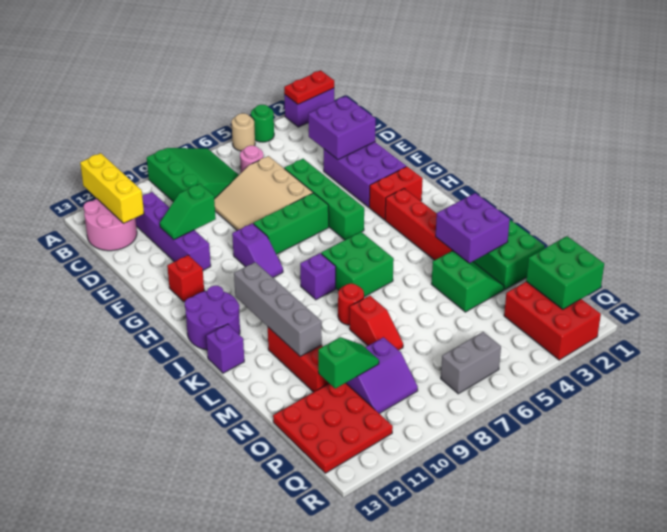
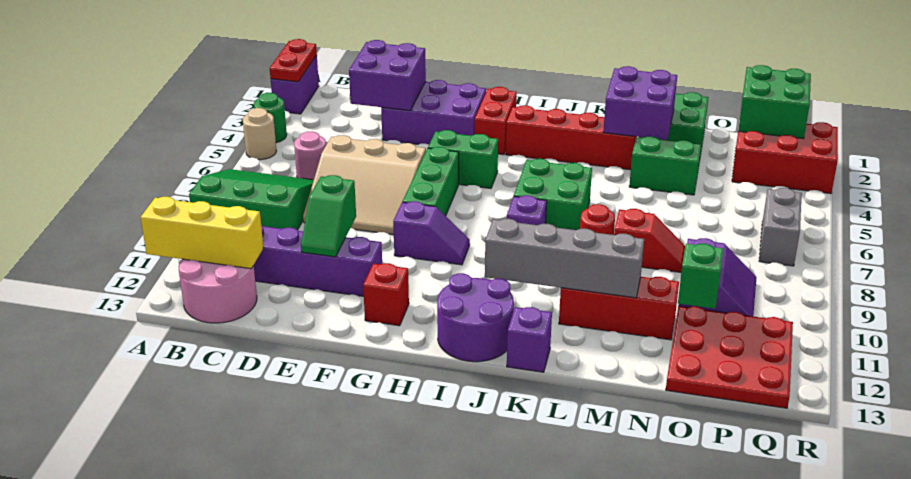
green 1x4 brick [284,159,364,240] -> green 1x2 brick [428,130,498,188]

